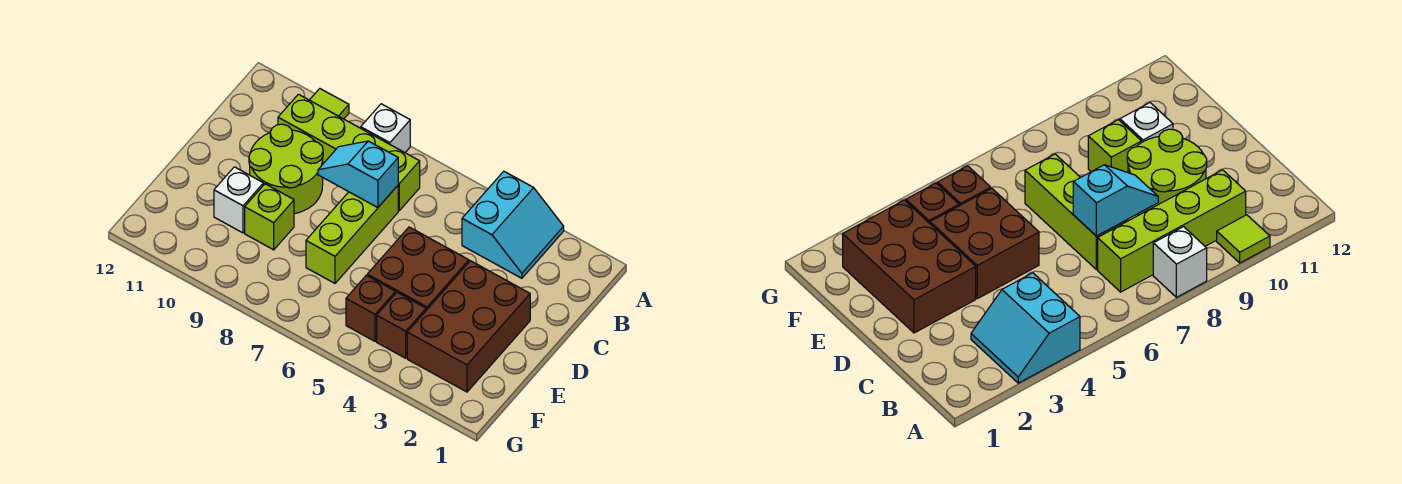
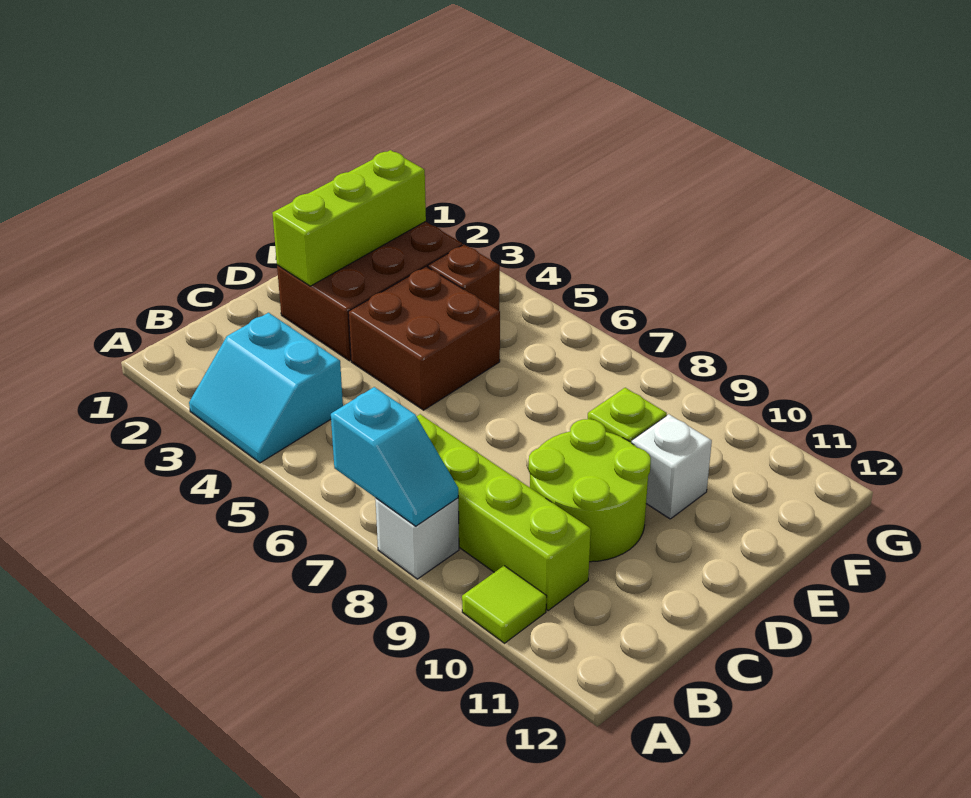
cyan 2x2 slope [462,171,564,278] -> cyan 2x2 slope turned to [189,313,343,463]
lime 1x3 brick [306,186,398,283] -> lime 1x3 brick moved to [272,150,426,286]
cyan 1x2 slope [318,141,398,208] -> cyan 1x2 slope moved to [331,387,458,526]
brown 1x1 brick [346,275,395,341] -> none

